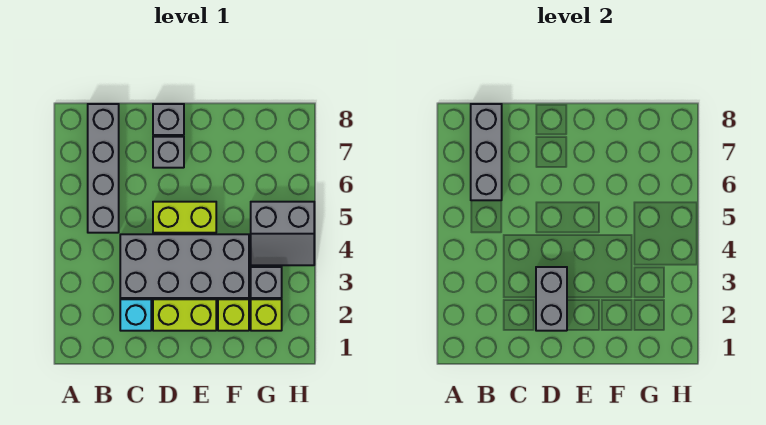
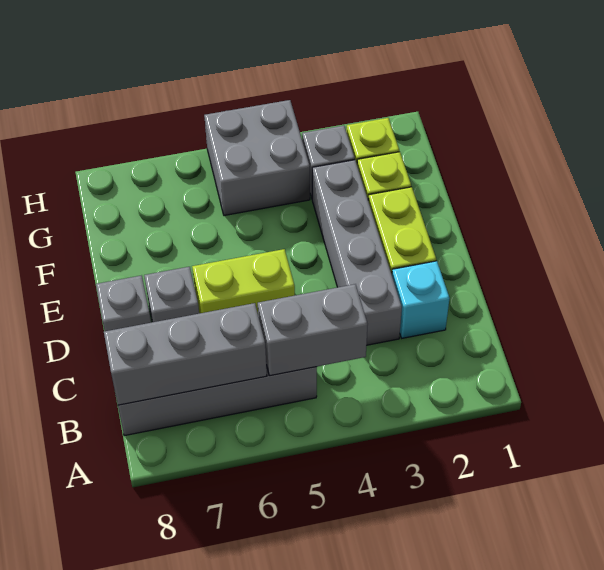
grey 2x4 brick [120,234,249,298] -> grey 1x4 brick [312,160,402,345]
grey 1x2 brick [536,267,567,331] -> grey 1x2 brick moved to [258,284,368,376]
lime 1x2 brick [153,202,216,233] -> lime 1x2 brick turned to [192,249,295,313]
grey 2x2 slope [251,202,314,265] -> grey 2x2 brick [204,100,310,215]

